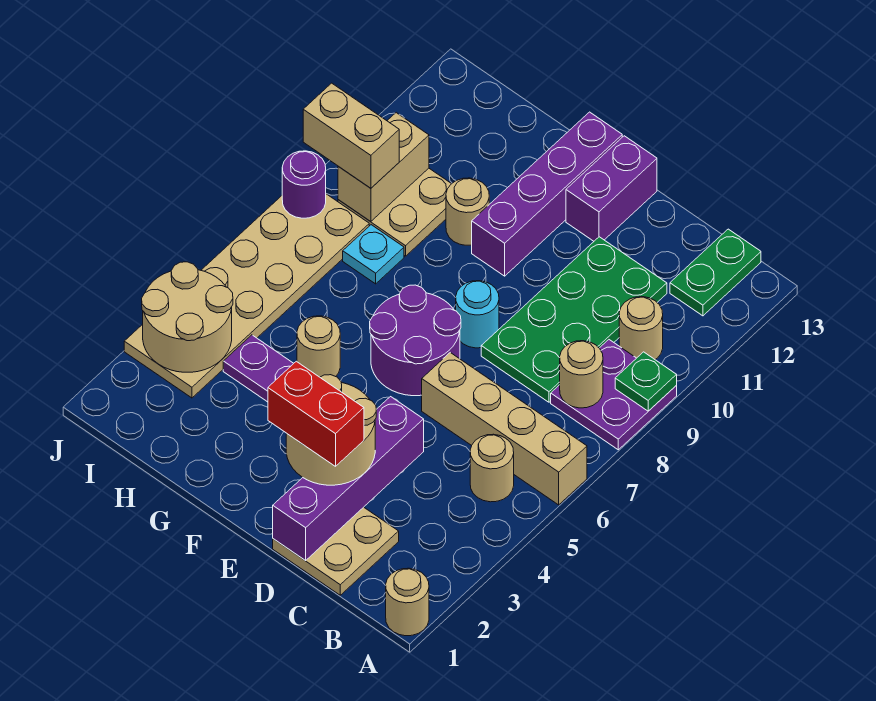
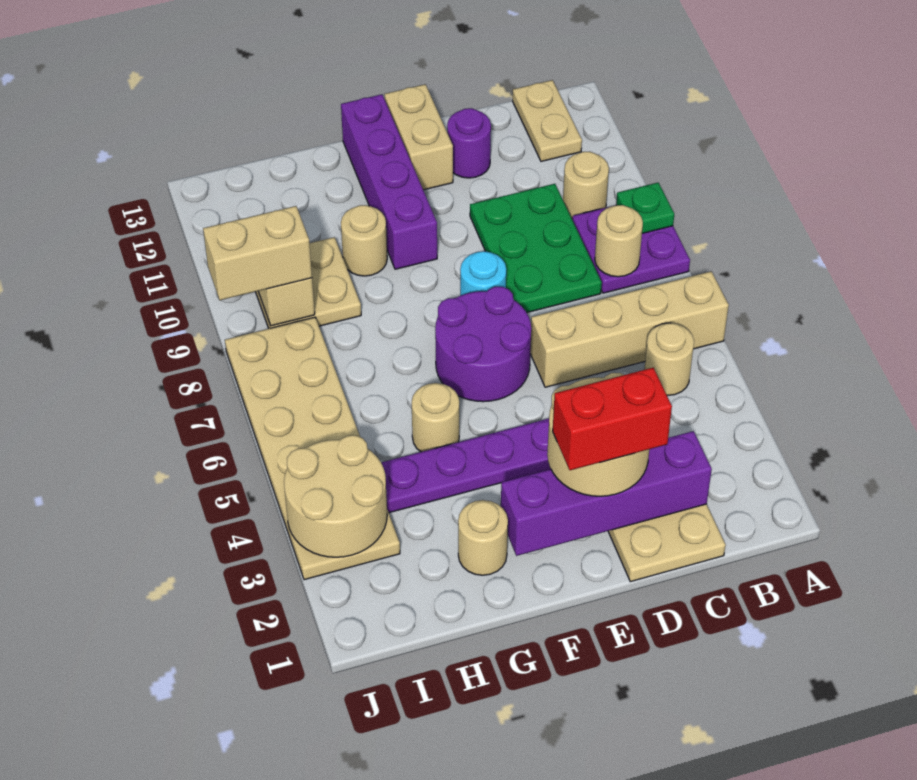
tan 1x1 round brick [386,568,429,636] -> tan 1x1 round brick moved to [458,500,508,575]
green 1x2 plate [670,229,761,316] -> tan 1x2 plate [513,80,582,161]
green 2x4 plate [481,237,667,402] -> green 2x3 plate [470,184,602,313]
purple 1x4 brick [273,397,424,561] -> purple 1x4 brick turned to [501,431,712,556]
purple 1x2 brick [566,136,657,241] -> tan 1x2 brick [385,84,453,190]
cyan 1x1 plate [343,225,404,284] -> none
purple 1x1 round brick [282,151,326,218] -> purple 1x1 round brick moved to [447,108,491,178]

